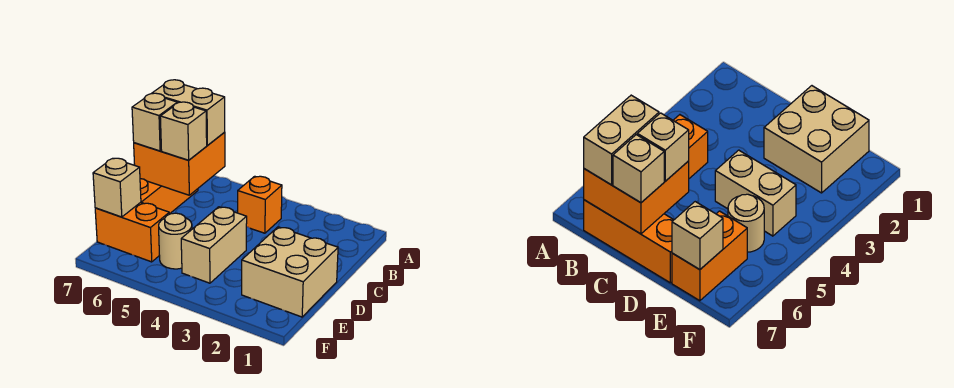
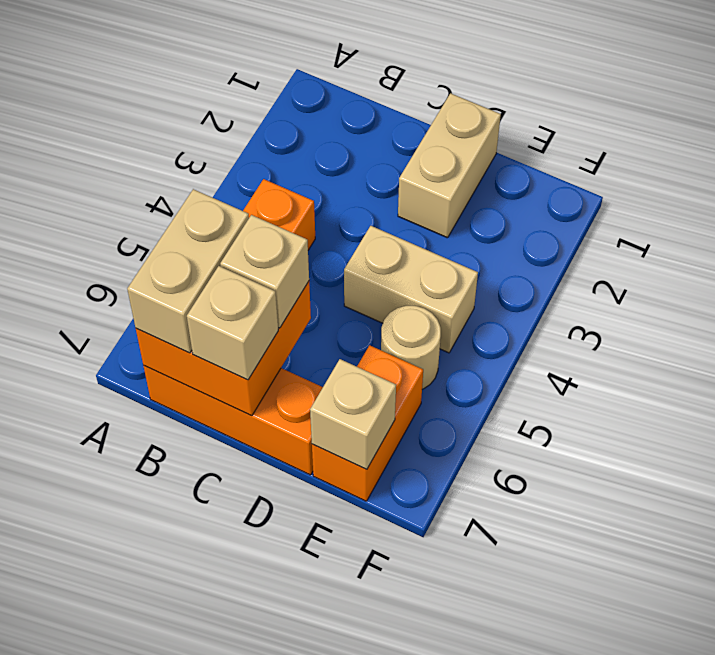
tan 2x2 brick [242,227,338,317] -> tan 1x2 brick [398,93,501,238]

